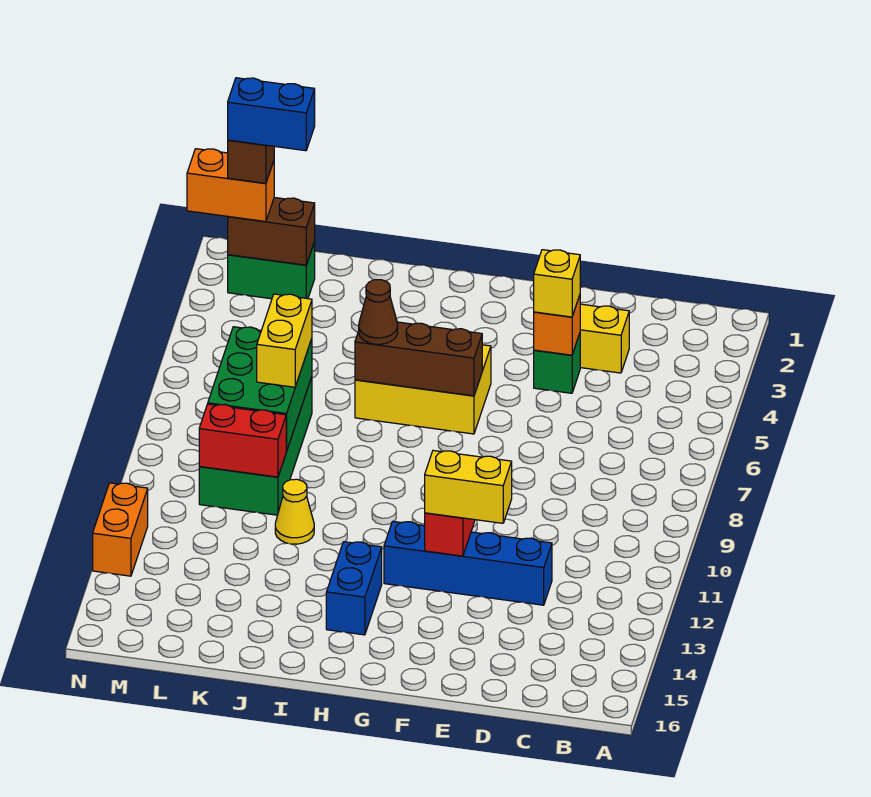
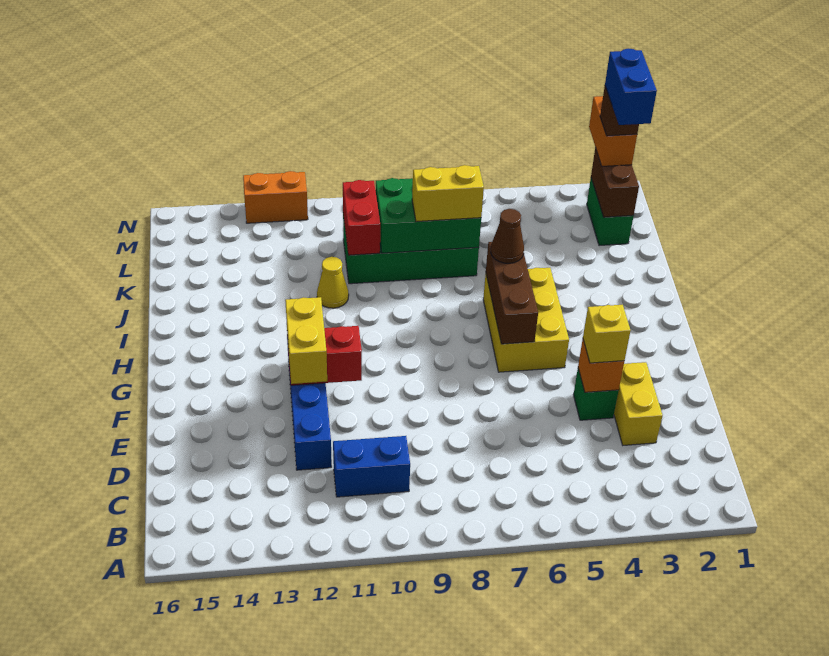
blue 1x2 brick [326,542,382,635] -> blue 1x2 brick moved to [333,436,410,497]

